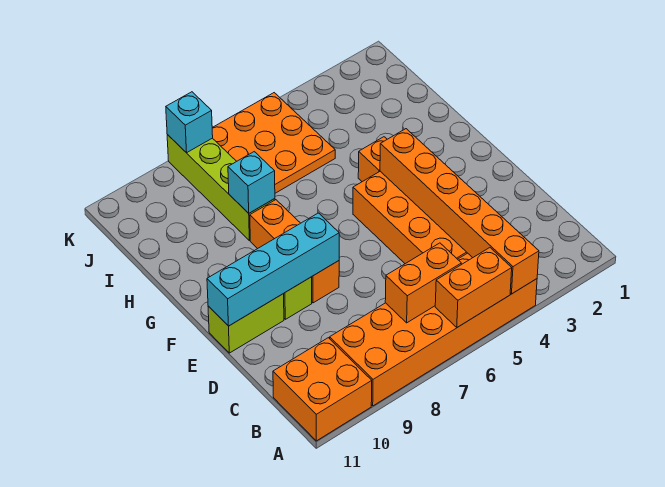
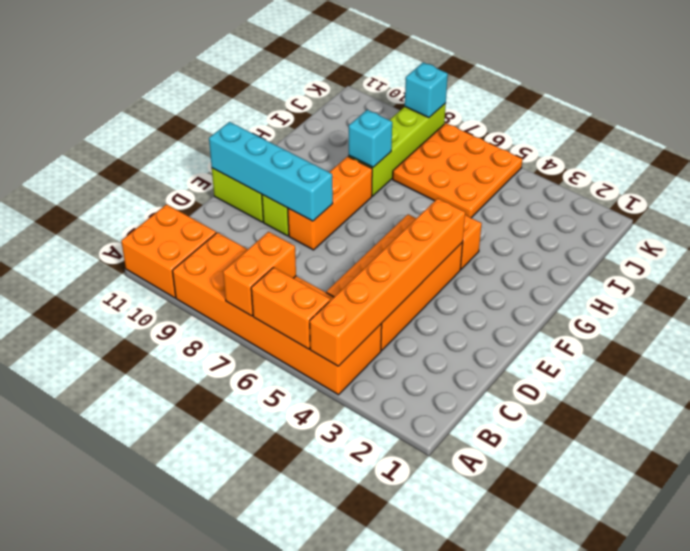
orange 1x2 brick [385,243,461,323] -> orange 1x2 brick turned to [223,232,296,316]

